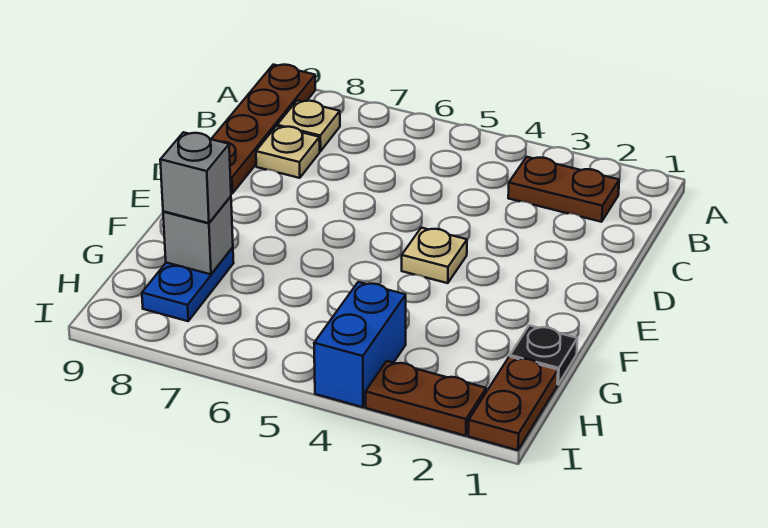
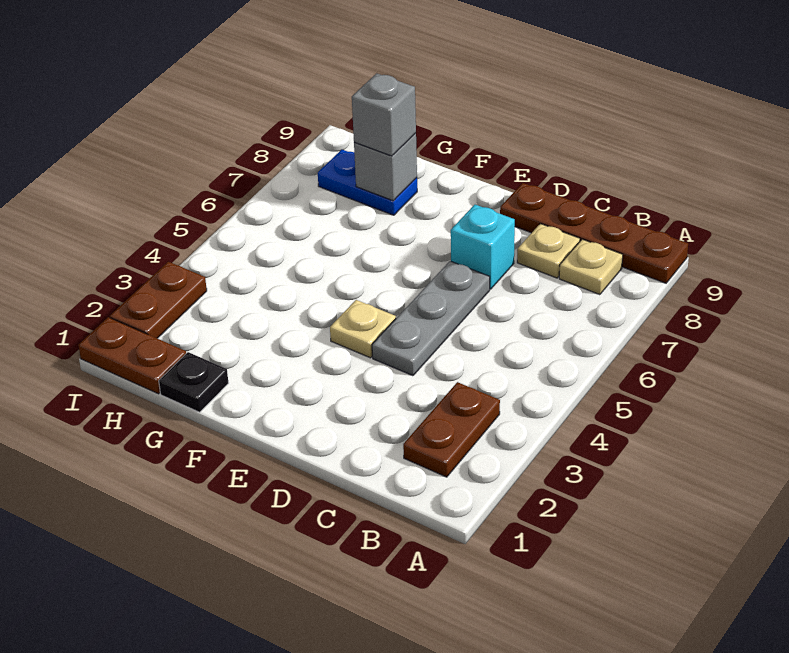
none -> grey 1x3 plate [372,261,490,376]
none -> cyan 1x1 brick [451,205,515,289]
blue 1x2 brick [314,282,406,407] -> none

